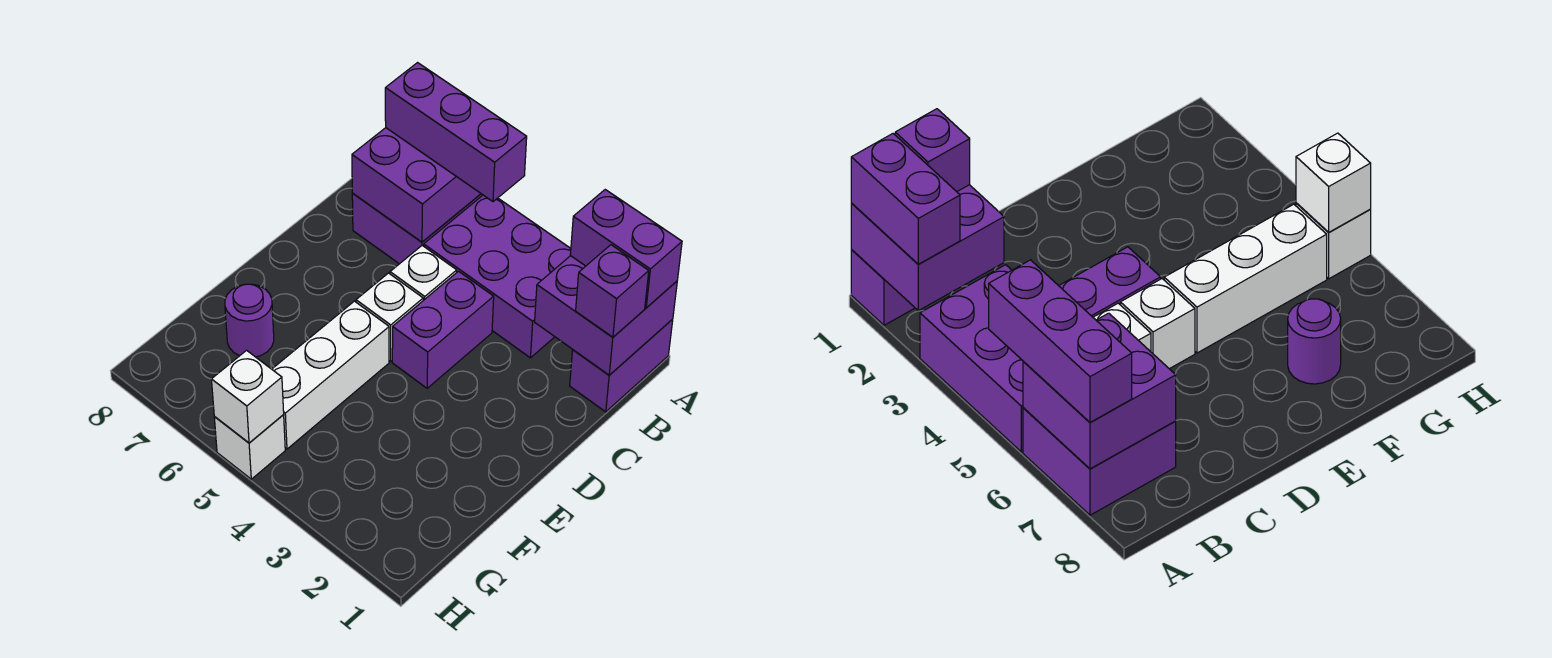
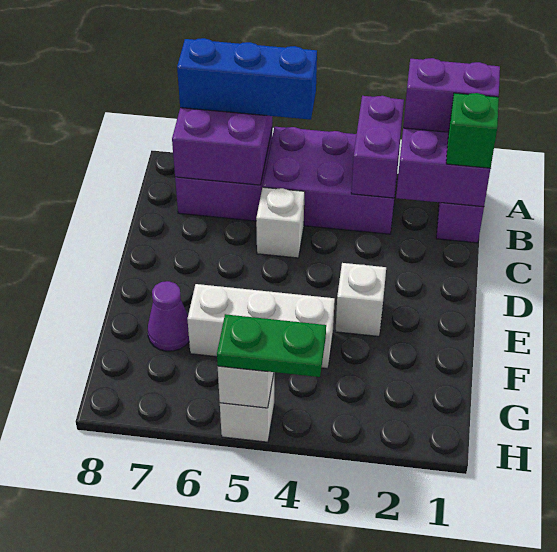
purple 1x3 brick [385,63,527,202] -> blue 1x3 brick [177,38,317,120]
purple 1x1 brick [576,245,649,337] -> green 1x1 brick [446,93,499,168]
purple 1x2 brick [392,271,494,388] -> purple 1x2 brick moved to [351,96,404,198]
white 1x1 brick [356,273,423,361] -> white 1x1 brick moved to [335,263,386,336]
white 1x3 brick [272,301,389,449] -> white 1x3 brick turned to [187,284,335,369]
purple 1x1 round brick [225,284,274,357] -> purple 1x1 cone [148,281,189,351]
none -> green 1x2 plate [217,314,326,377]

